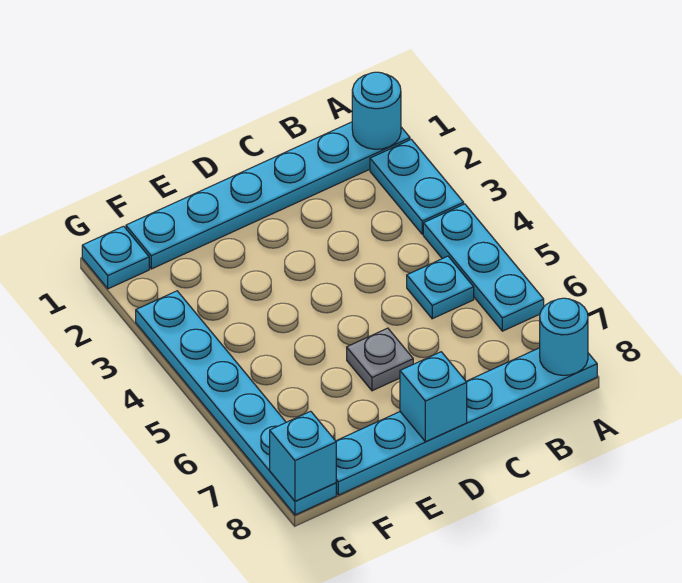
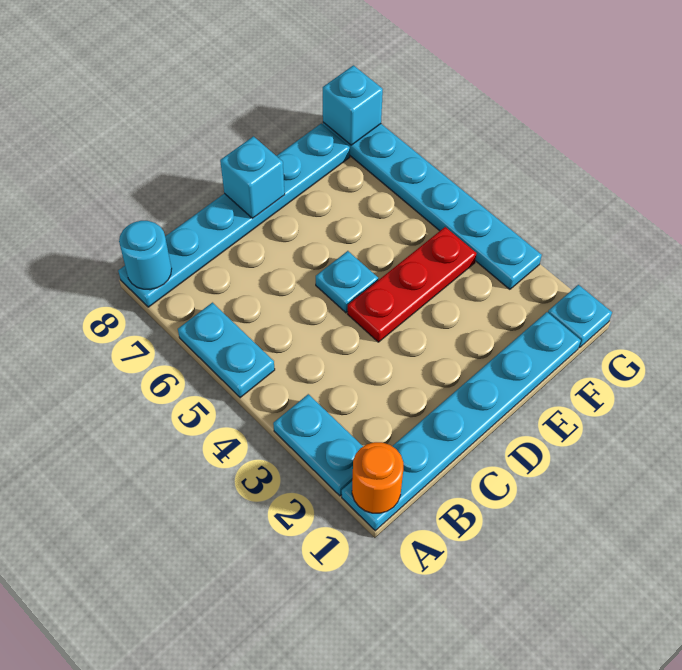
cyan 1x1 round brick [352,72,401,149] -> orange 1x1 round brick [352,442,403,513]
cyan 1x3 plate [423,204,544,331] -> cyan 1x2 plate [178,303,275,398]
cyan 1x1 plate [407,256,474,319] -> cyan 1x1 plate moved to [316,251,378,313]
none -> red 1x3 plate [347,227,477,342]
grey 1x1 plate [347,328,413,391] -> none

